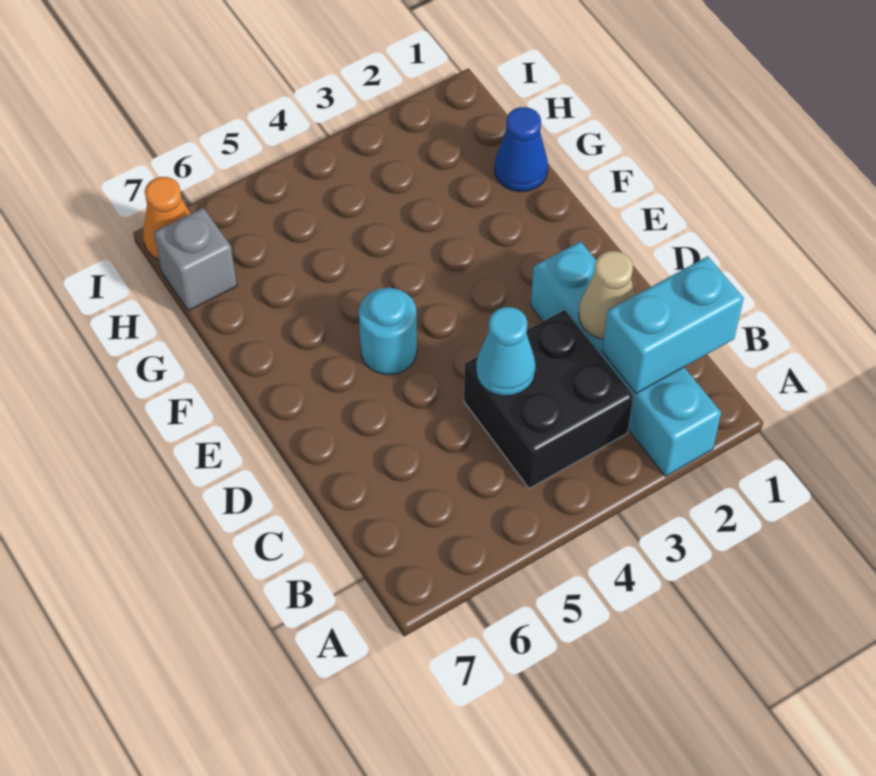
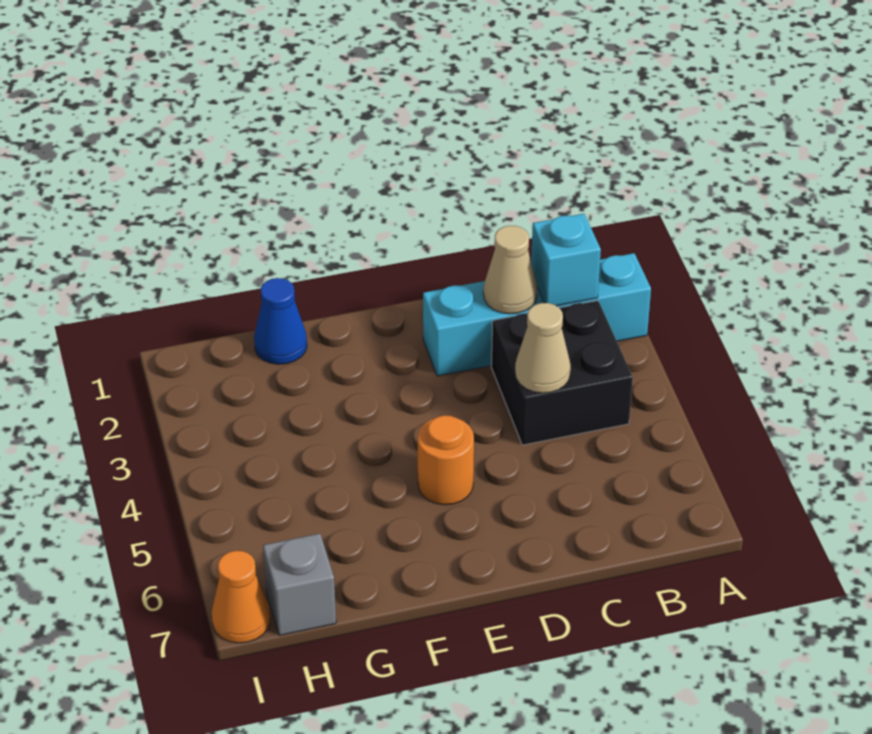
cyan 1x2 brick [602,256,744,393] -> cyan 1x1 brick [531,214,601,306]
cyan 1x1 cone [476,307,536,396] -> tan 1x1 cone [515,303,571,393]
cyan 1x1 round brick [359,288,417,375] -> orange 1x1 round brick [418,415,474,505]

